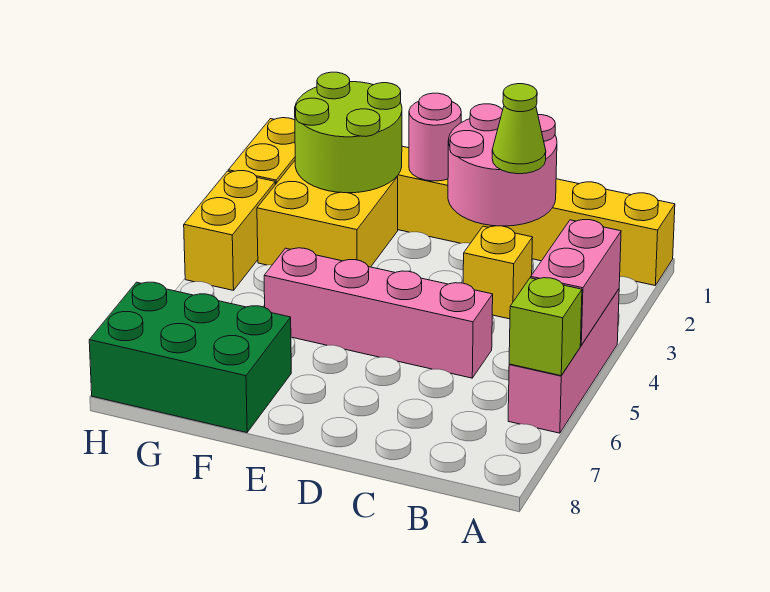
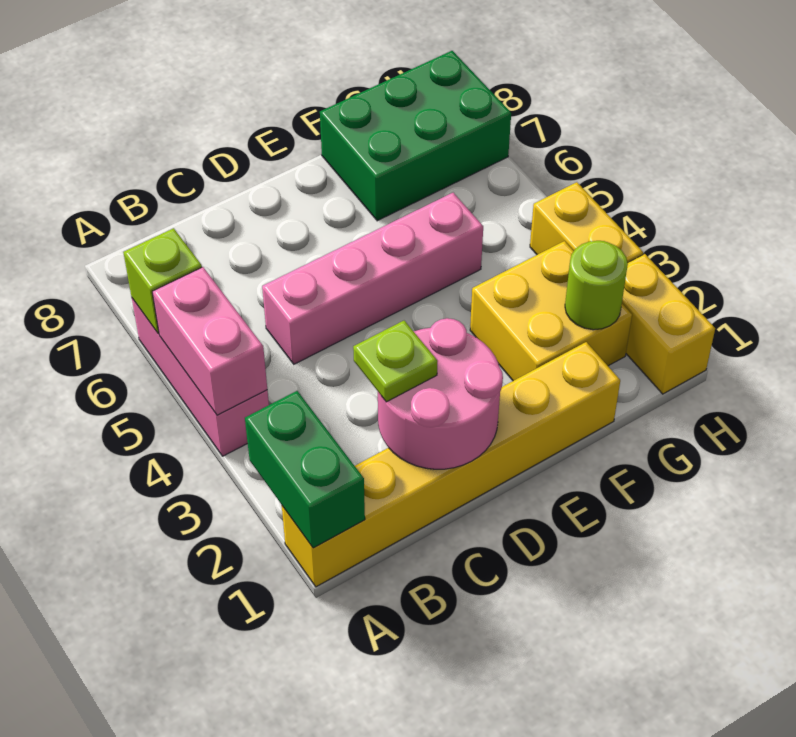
none -> green 1x2 brick [245,391,365,548]
lime 1x1 cone [492,84,546,174] -> lime 1x1 plate [353,321,438,402]
yellow 1x1 brick [463,226,533,319] -> none
pink 1x1 round brick [409,93,461,181] -> none
lime 2x2 round brick [295,72,402,193] -> lime 1x1 round brick [565,241,628,330]

